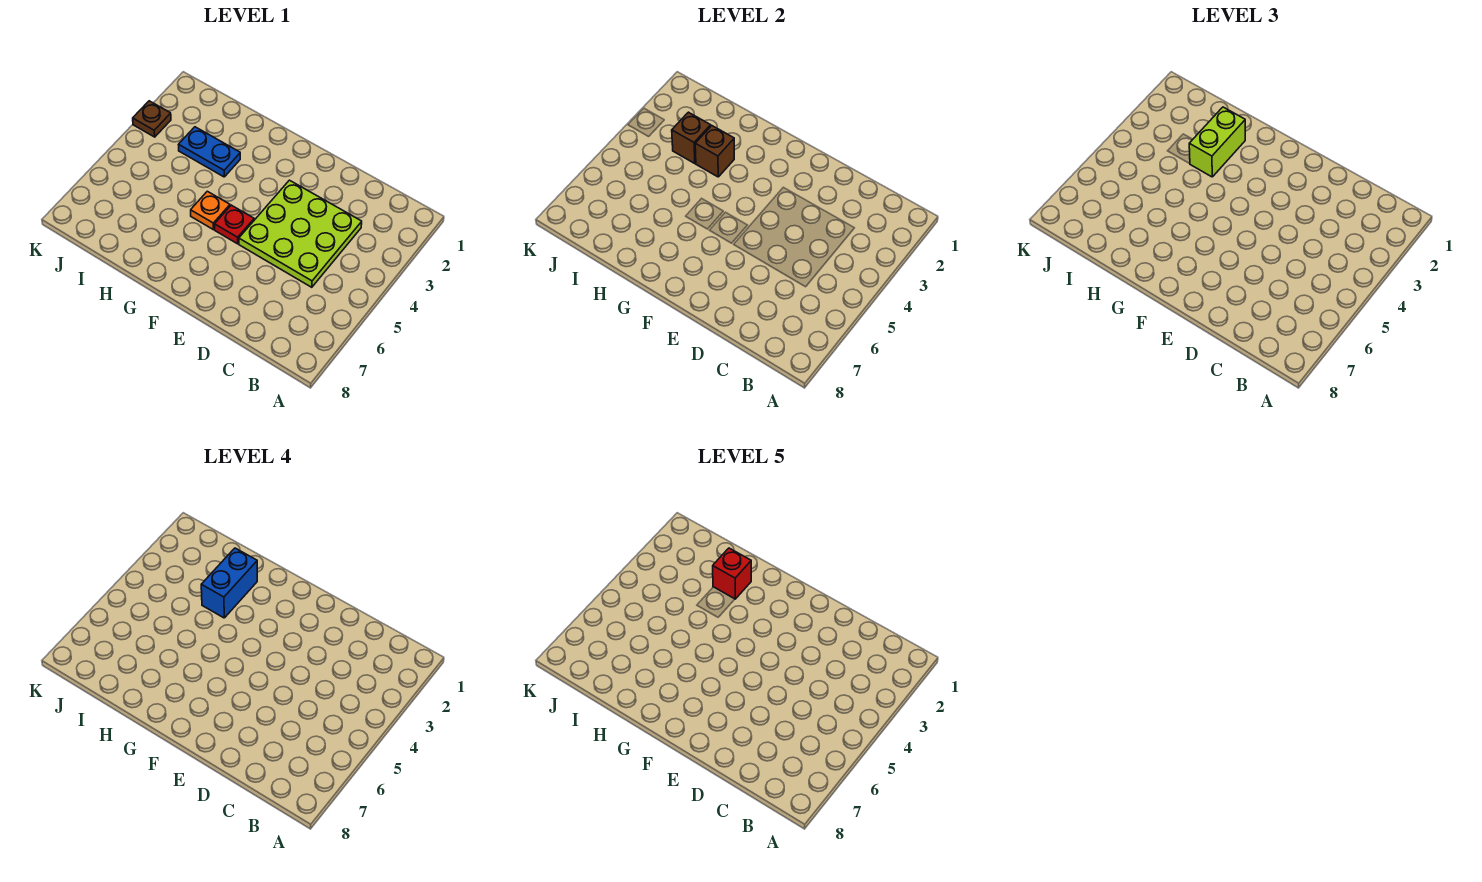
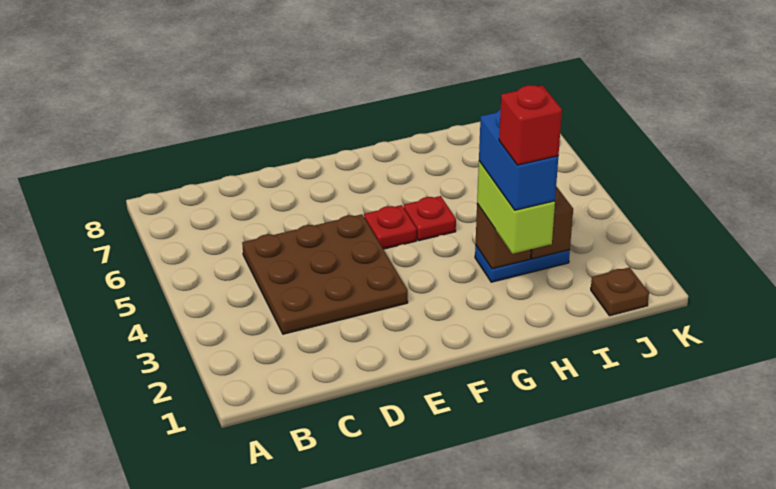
lime 3x3 plate [239,180,362,287] -> brown 3x3 plate [242,214,408,334]
orange 1x1 plate [191,191,230,230] -> red 1x1 plate [404,196,456,241]
brown 1x1 plate [133,101,171,137] -> brown 1x1 plate moved to [591,267,649,316]

